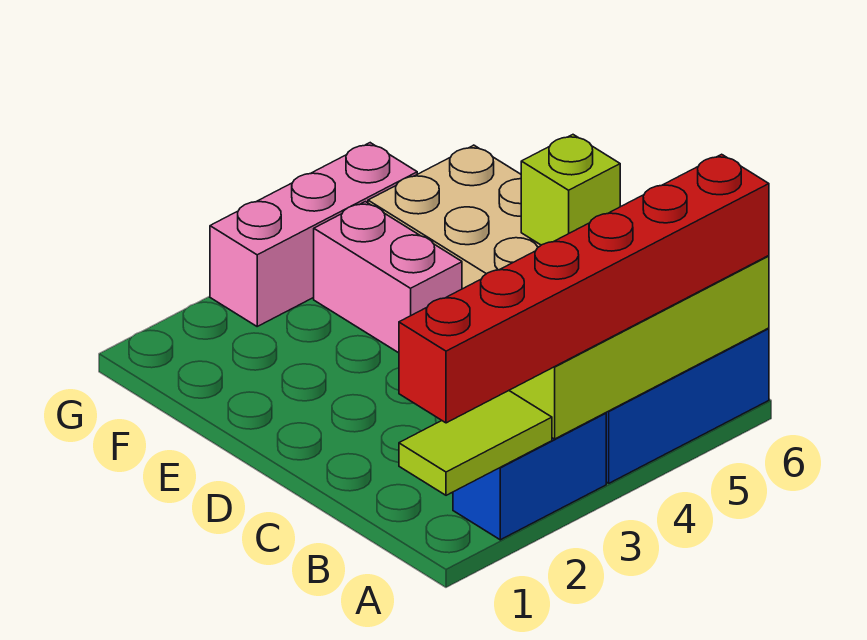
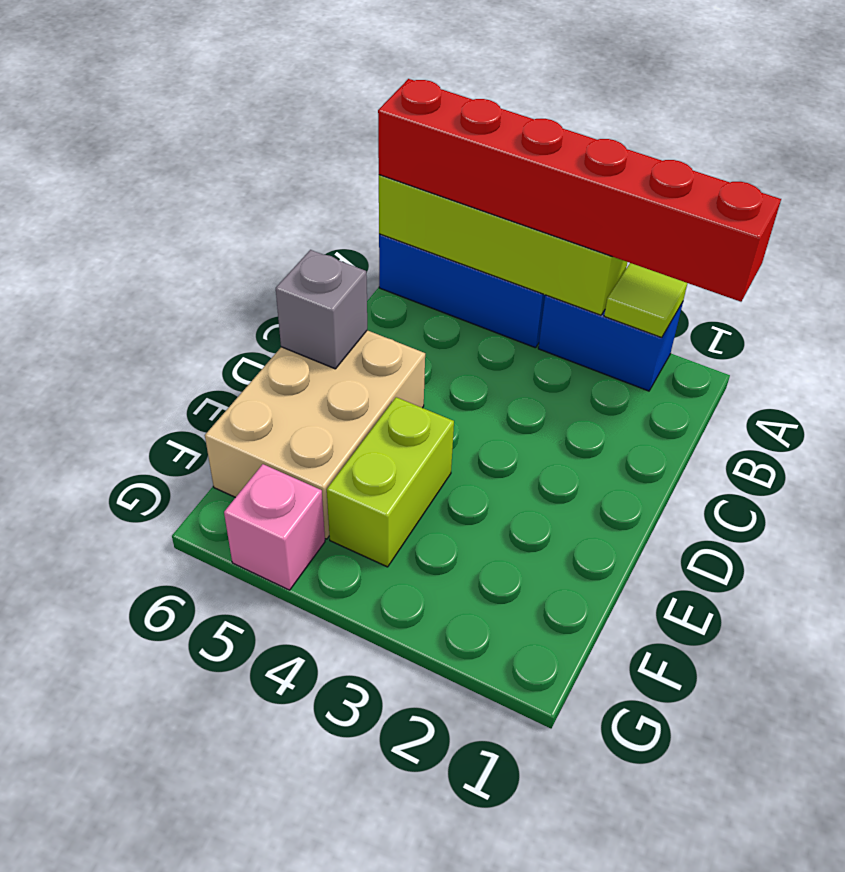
lime 1x2 tile [399,391,552,495] -> lime 1x1 tile [604,263,688,338]
lime 1x1 brick [521,135,620,245] -> grey 1x1 brick [276,250,367,369]
pink 1x2 brick [314,202,462,353] -> lime 1x2 brick [327,397,454,567]
pink 1x3 brick [210,143,417,326] -> pink 1x1 brick [224,464,325,590]

